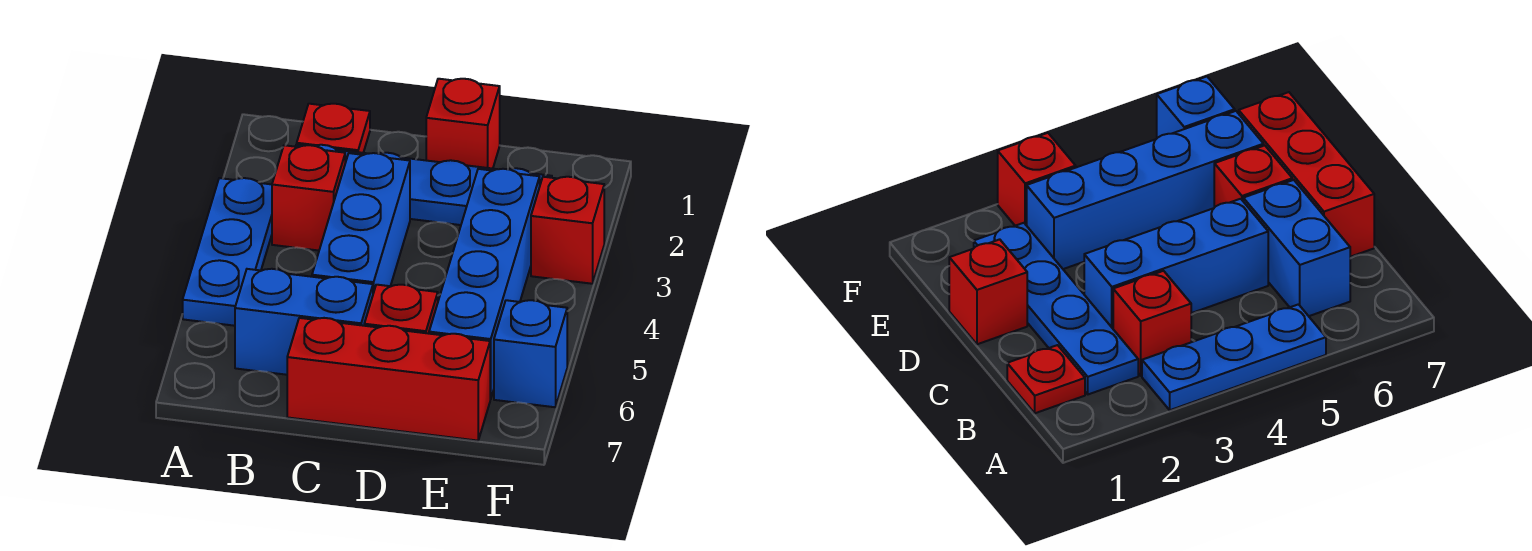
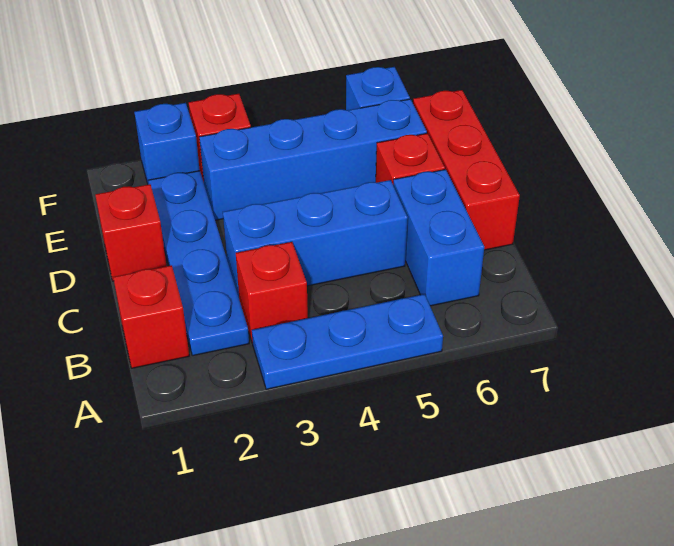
red 1x1 plate [297,104,370,153] -> red 1x1 brick [113,265,189,368]
none -> blue 1x1 brick [134,103,200,185]

